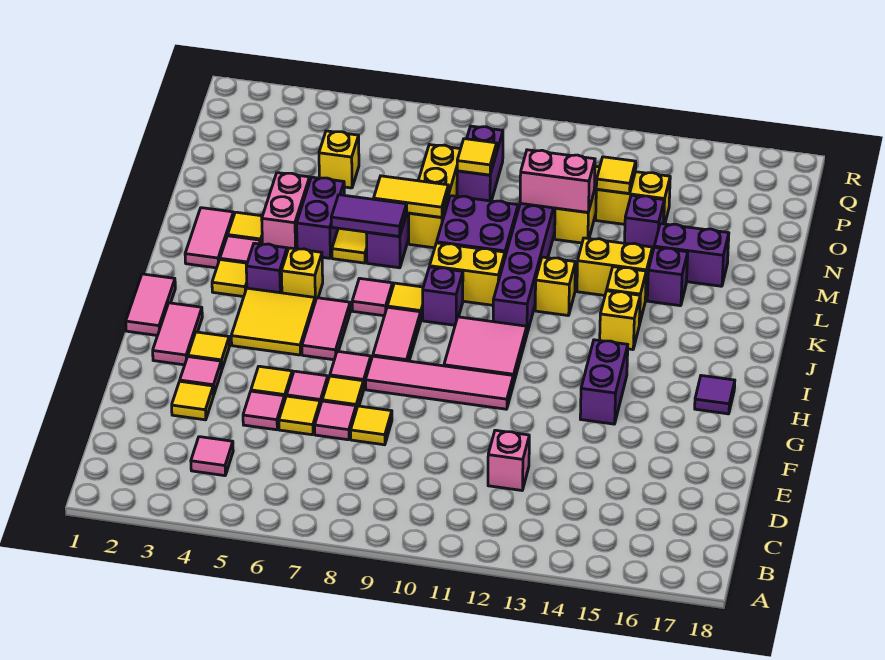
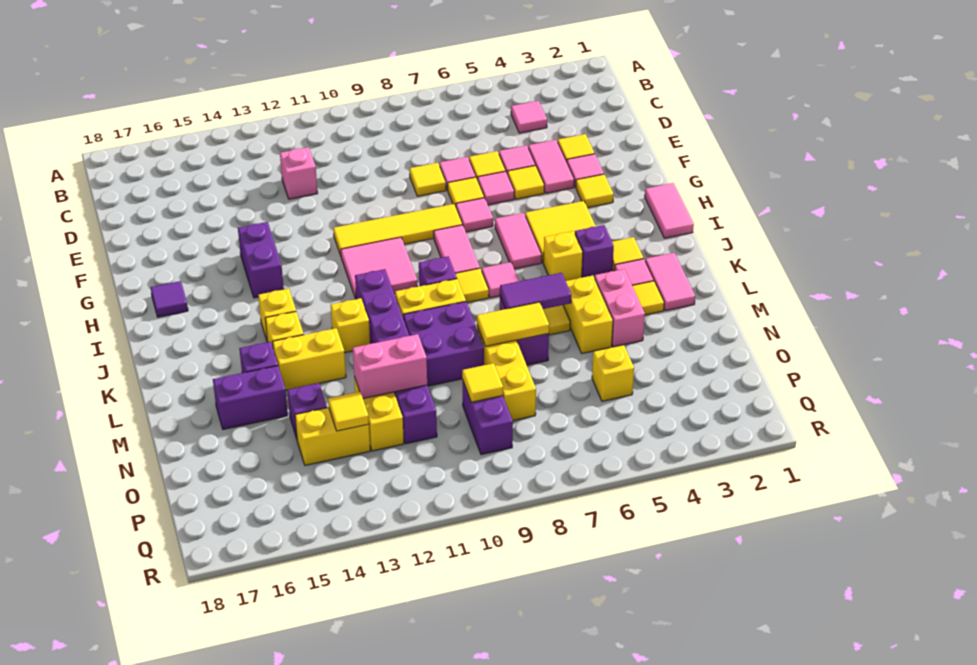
pink 1x2 tile [153,303,202,365] -> pink 1x2 tile moved to [528,140,574,193]
pink 1x4 tile [366,356,513,409] -> yellow 1x4 tile [333,204,463,255]
purple 1x2 brick [297,177,344,258] -> yellow 1x2 brick [563,276,613,353]

